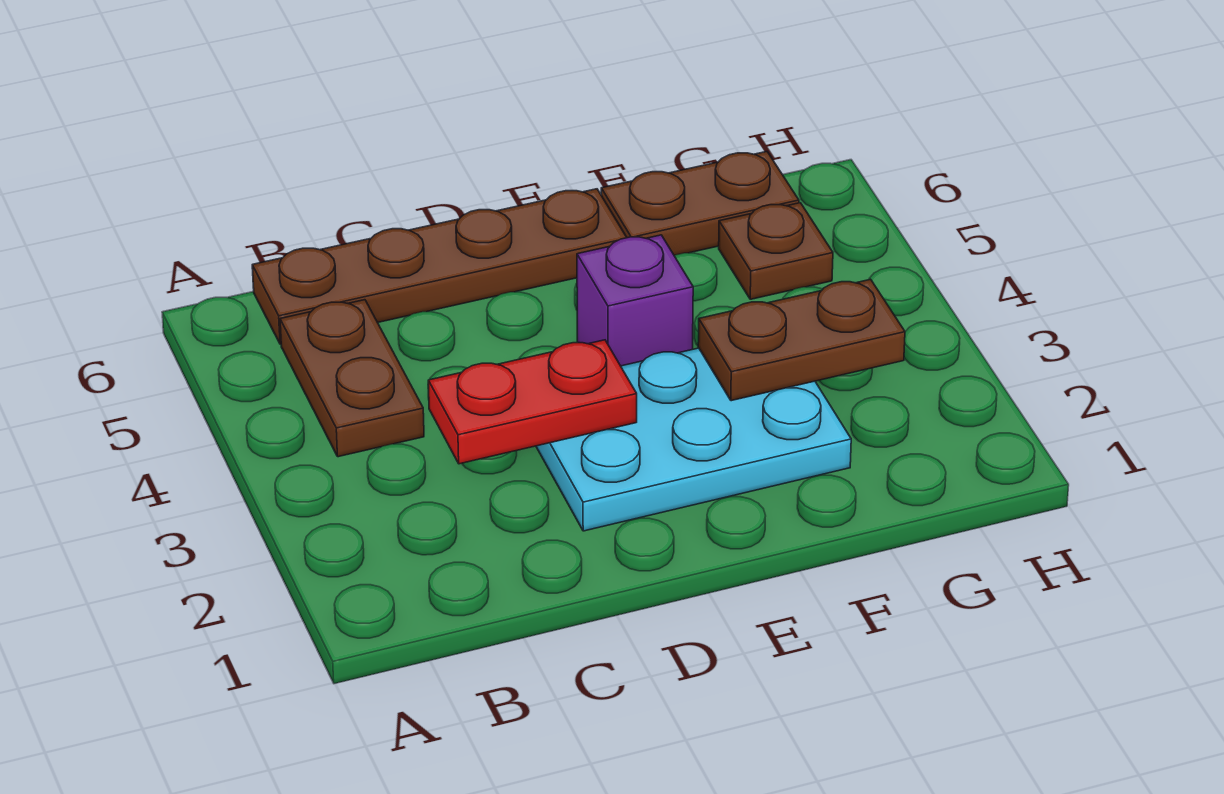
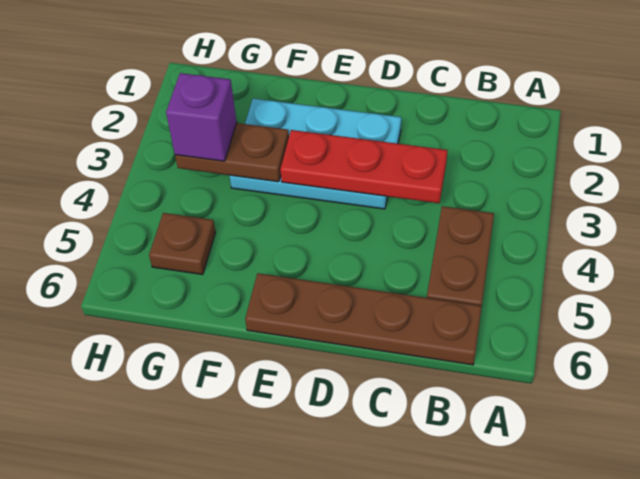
red 1x2 plate [428,340,637,464] -> red 1x3 plate [280,130,448,203]
purple 1x1 brick [577,235,693,366] -> purple 1x1 brick moved to [166,73,237,161]
brown 1x2 plate [601,152,799,255] -> none

